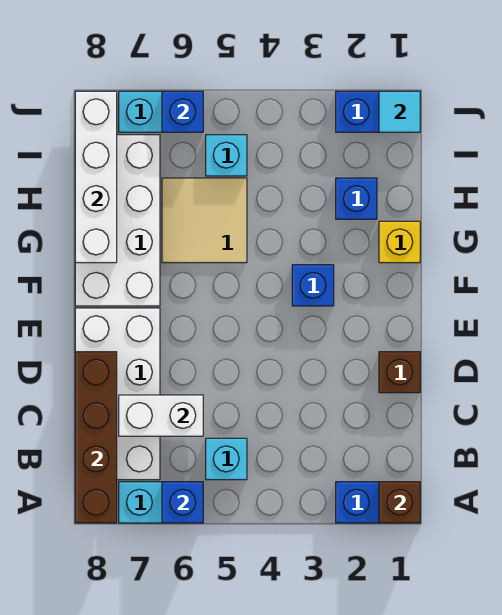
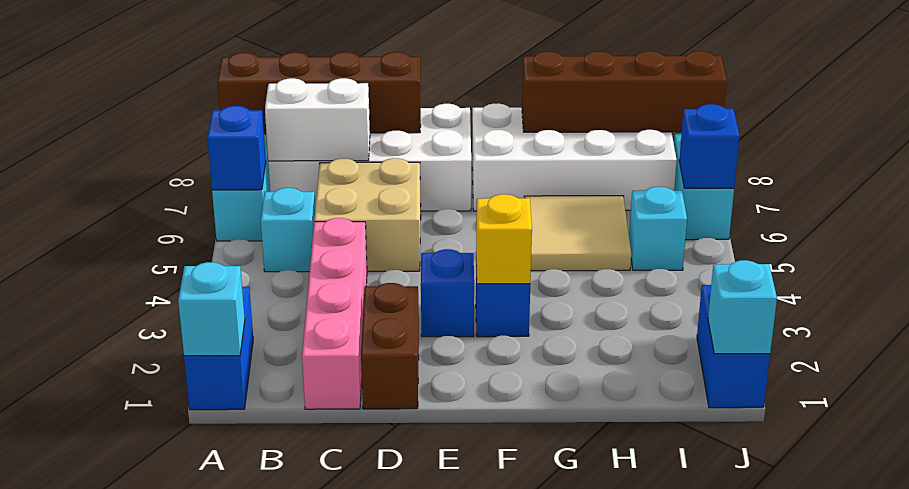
brown 1x1 brick [379,482,420,523] -> cyan 1x1 brick [178,262,245,356]
none -> pink 1x4 brick [302,218,367,409]
none -> tan 2x2 brick [314,158,421,271]
white 1x2 brick [119,395,203,436] -> white 1x2 brick turned to [265,78,370,161]
brown 1x1 brick [379,352,420,393] -> brown 1x2 brick [361,283,419,409]
yellow 1x1 brick [379,221,420,263] -> yellow 1x1 brick moved to [476,194,532,284]
white 1x4 brick [75,91,117,263] -> brown 1x4 brick [522,51,727,132]
blue 1x1 brick [336,178,377,219] -> blue 1x1 brick moved to [421,249,474,337]
cyan 1x1 tile [379,91,420,132] -> cyan 1x1 brick [708,260,777,354]

